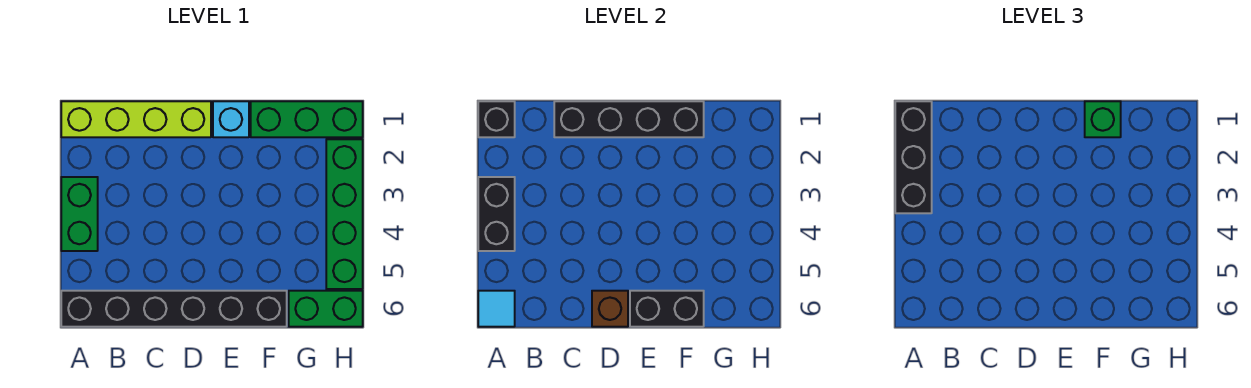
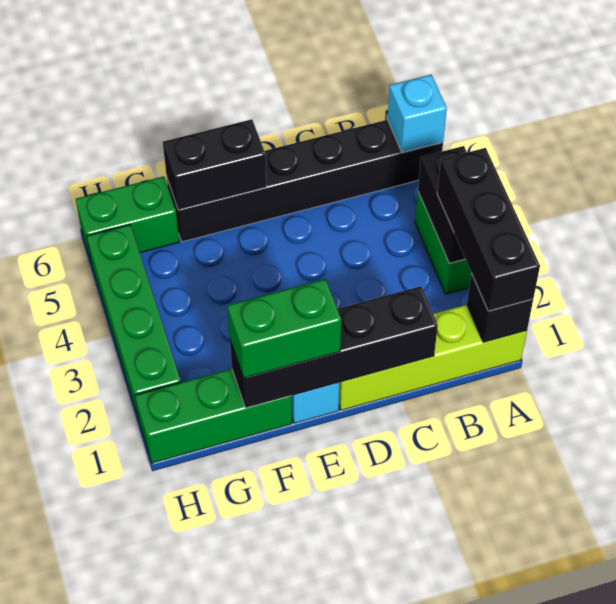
cyan 1x1 tile [478,291,515,327] -> cyan 1x1 brick [387,75,447,153]
brown 1x1 brick [592,291,628,327] -> none
green 1x1 brick [1085,101,1121,137] -> green 1x2 brick [227,279,341,378]

